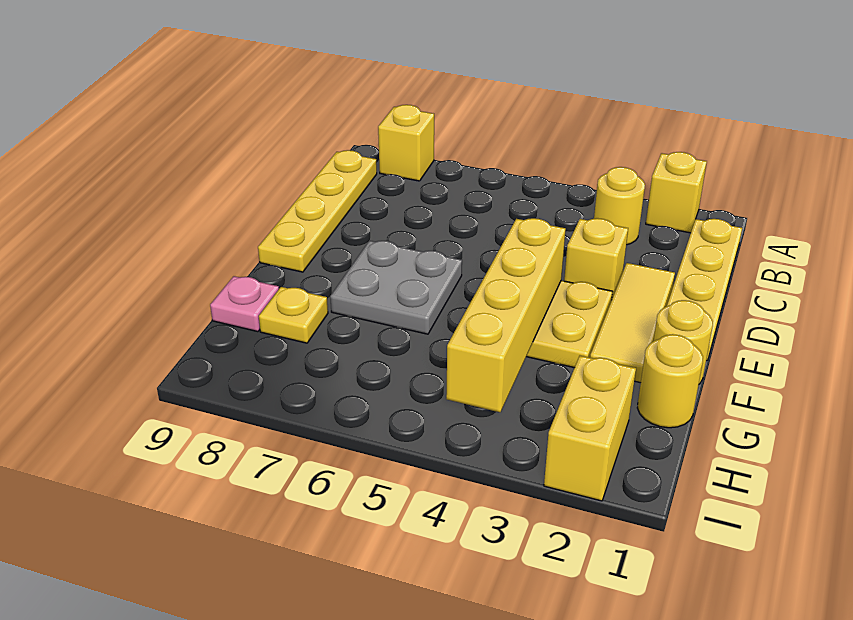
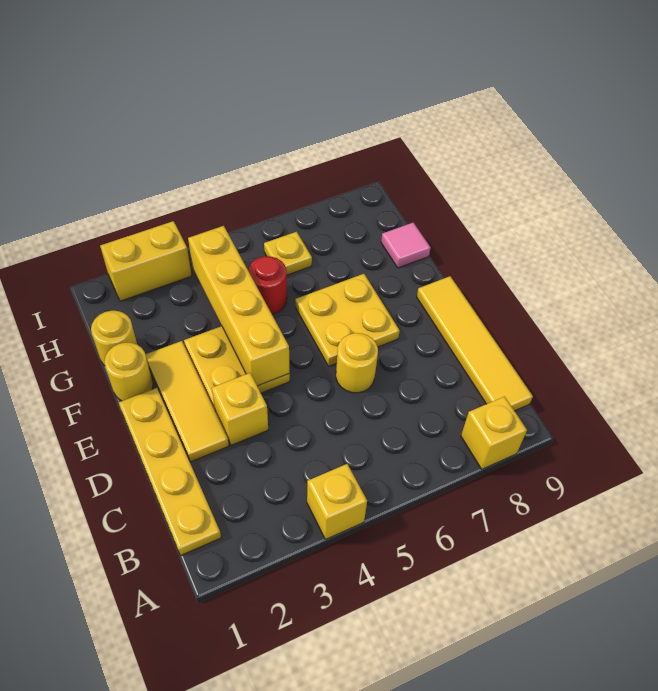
yellow 1x1 brick [646,152,707,233] -> yellow 1x1 brick moved to [307,464,367,539]
yellow 1x1 round brick [594,167,645,245] -> yellow 1x1 round brick moved to [336,333,378,393]
yellow 1x4 plate [258,150,377,272] -> yellow 1x4 tile [417,276,533,411]
grey 2x2 plate [330,241,462,334] -> yellow 2x2 plate [295,274,400,366]
none -> red 1x1 round brick [248,256,287,314]
yellow 1x1 plate [259,287,328,343] -> yellow 1x1 plate moved to [264,232,312,275]
pink 1x1 plate [210,276,279,332] -> pink 1x1 tile [381,223,431,268]
yellow 1x2 brick [544,356,636,501] -> yellow 1x2 brick turned to [100,221,192,301]

